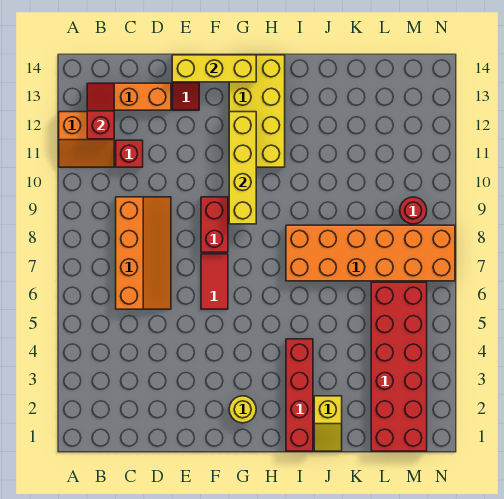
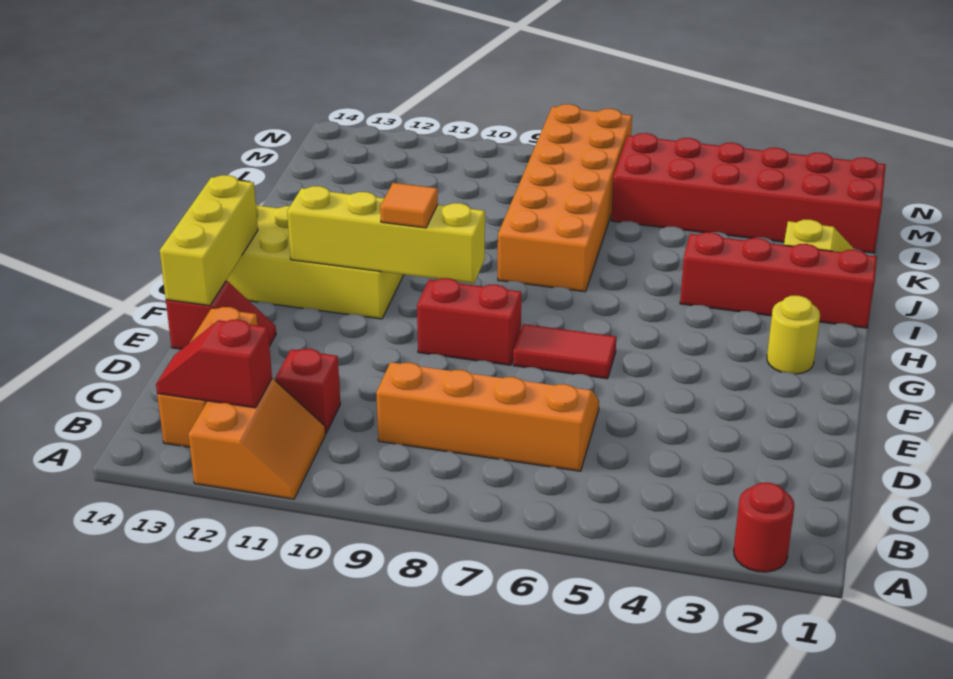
none -> orange 1x1 tile [380,183,438,228]
red 1x1 round brick [400,197,427,224] -> red 1x1 round brick moved to [734,483,794,572]

